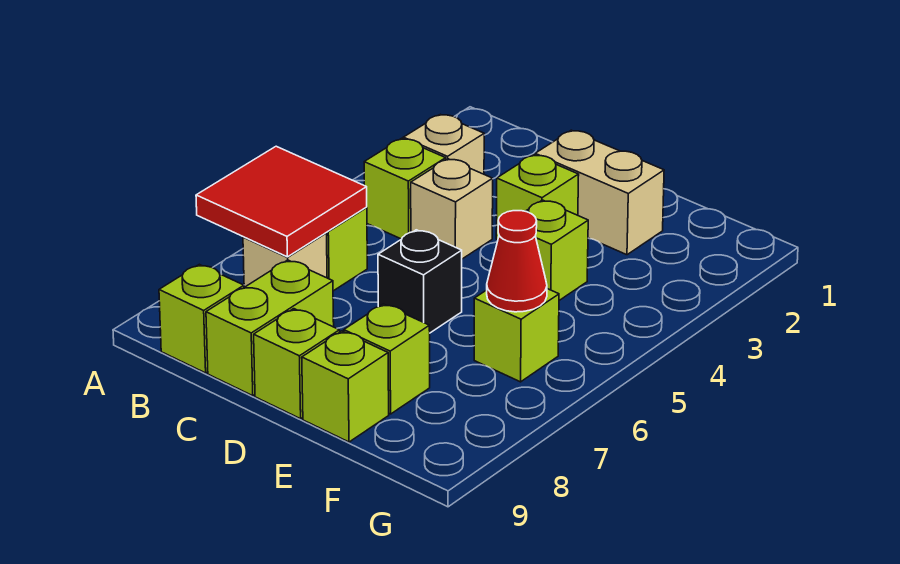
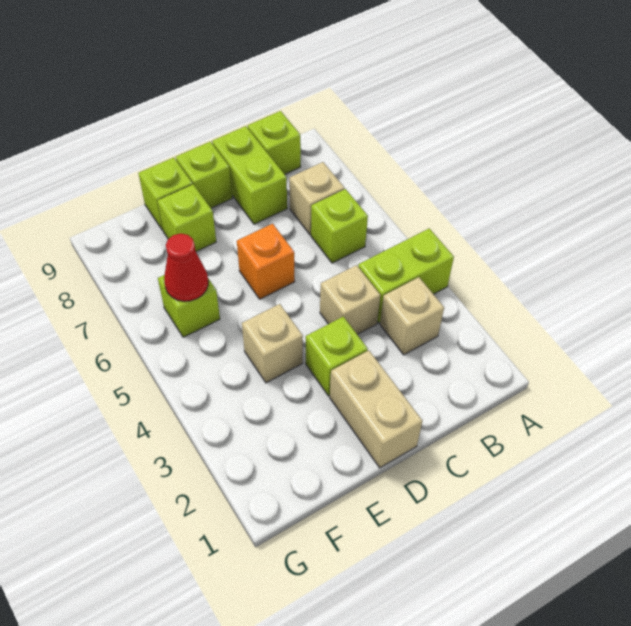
red 2x2 tile [196,146,367,257] -> none
lime 1x1 brick [364,138,446,239] -> lime 1x2 brick [358,228,454,323]
tan 1x2 brick [535,130,664,255] -> tan 1x2 brick turned to [330,350,422,468]
black 1x1 brick [378,230,462,333] -> orange 1x1 brick [237,224,295,299]
lime 1x1 brick [526,200,588,300] -> tan 1x1 brick [242,304,303,383]

